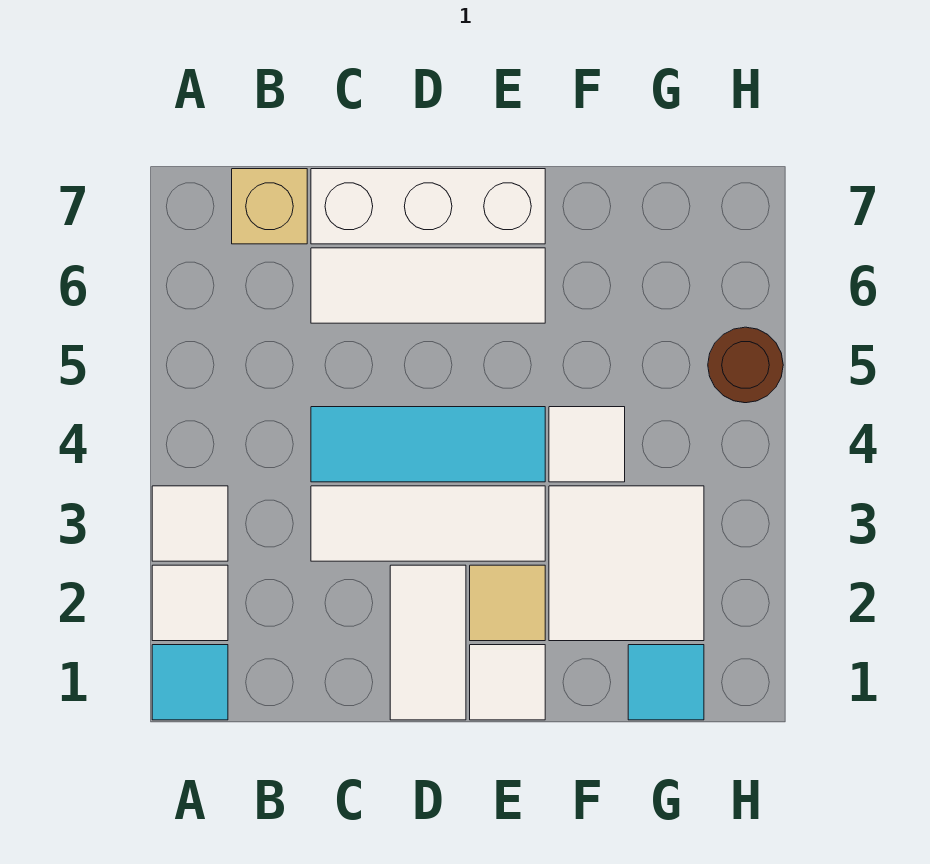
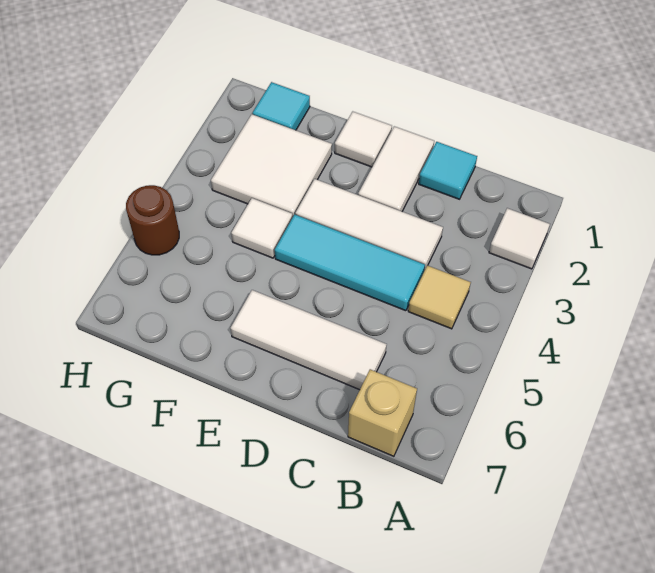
cyan 1x1 tile [152,645,228,720] -> cyan 1x1 tile moved to [419,142,477,199]
white 1x1 tile [152,486,228,561] -> none
white 1x3 brick [311,169,545,244] -> none
tan 1x1 tile [470,565,545,641] -> tan 1x1 tile moved to [408,265,471,329]

